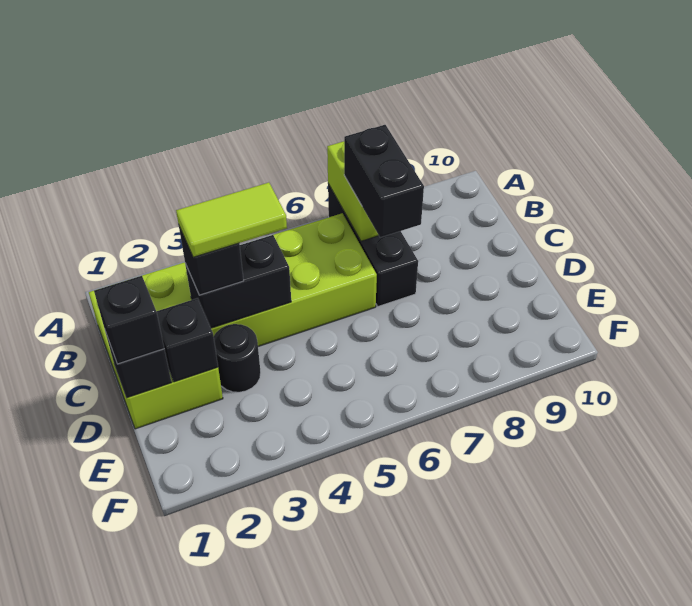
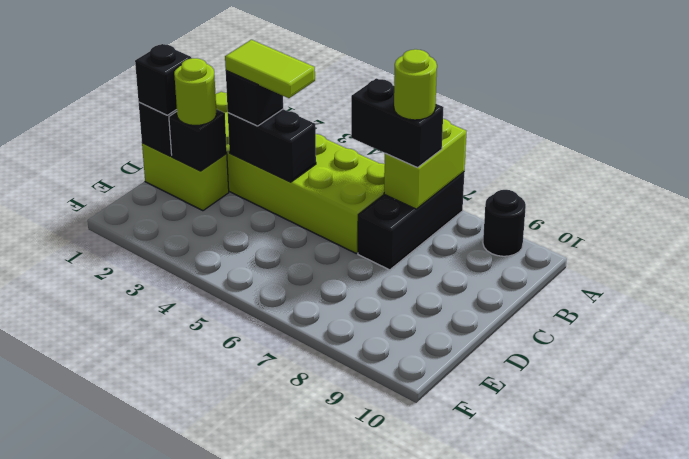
black 1x2 brick [344,125,424,237] -> black 1x2 brick turned to [351,78,444,168]
none -> lime 1x1 round brick [394,49,437,120]
none -> lime 1x1 round brick [174,58,217,126]
black 1x1 round brick [214,324,261,392] -> black 1x1 round brick moved to [483,190,526,256]

